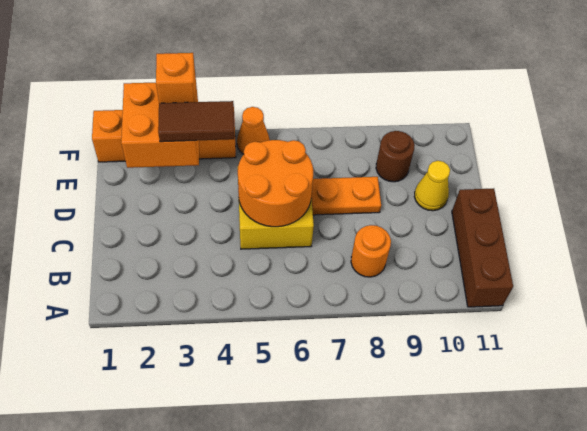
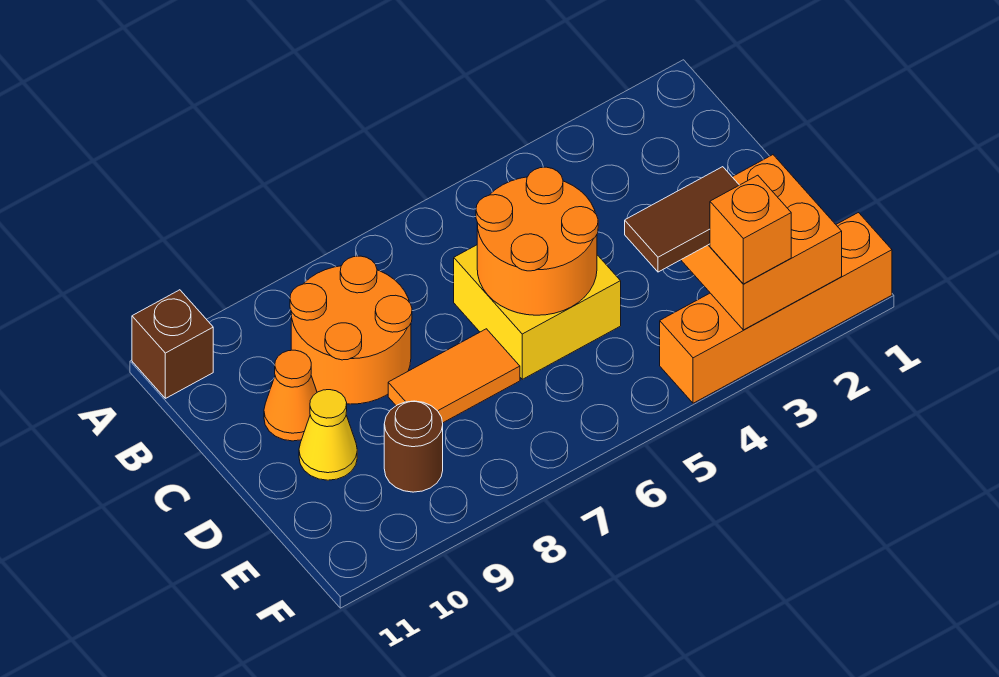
brown 1x3 brick [452,188,513,307] -> brown 1x1 brick [132,290,213,398]
orange 1x1 round brick [351,225,391,277] -> orange 2x2 round brick [290,256,412,404]
orange 1x2 plate [311,177,381,215] -> orange 1x2 tile [388,329,520,423]
orange 1x1 cone [237,107,270,154] -> orange 1x1 cone moved to [264,350,317,441]

